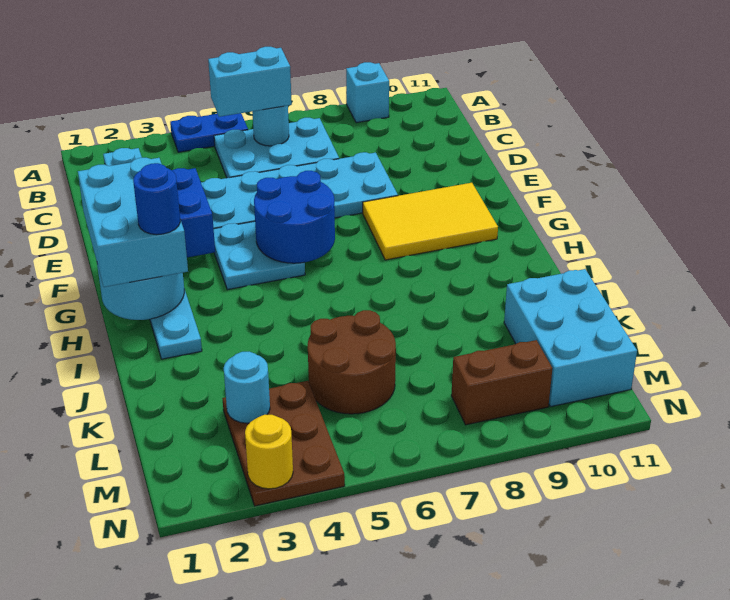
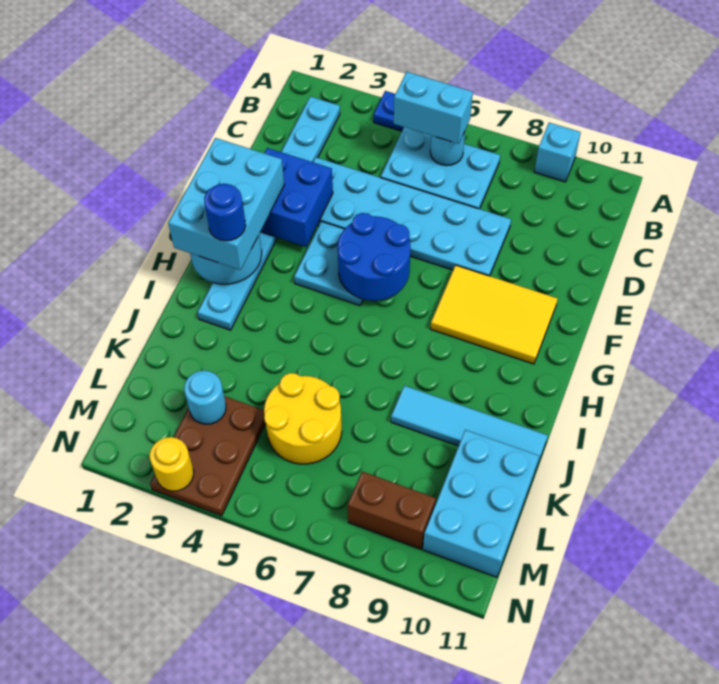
none -> cyan 1x4 tile [391,386,548,469]
brown 2x2 round brick [308,310,396,414] -> yellow 2x2 round brick [264,373,342,464]

